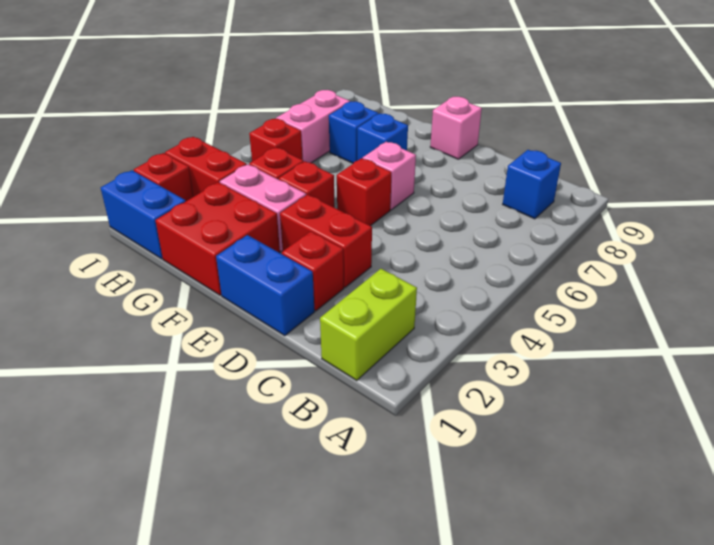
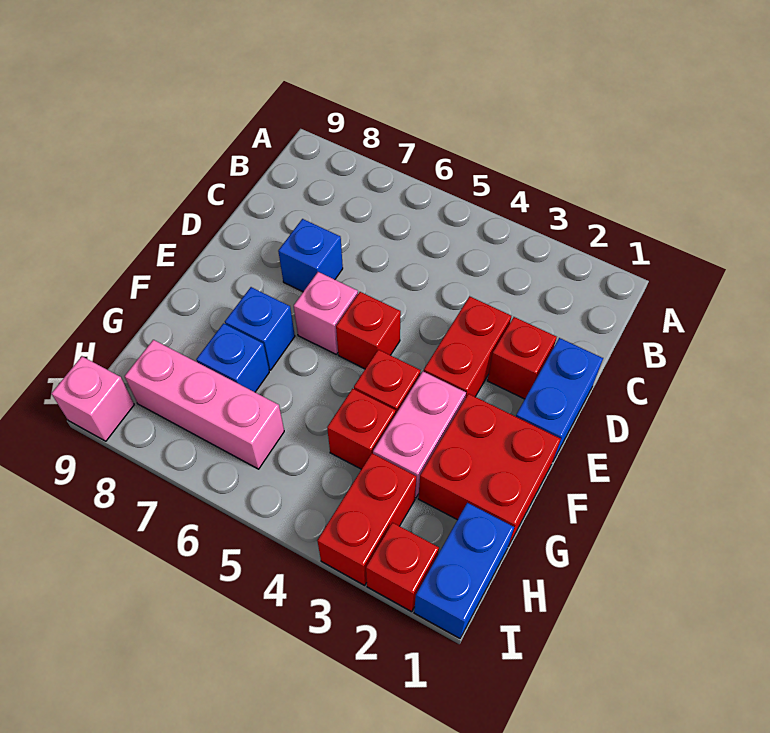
lime 1x2 brick [320,269,417,380] -> none
blue 1x1 brick [503,150,561,219] -> blue 1x1 brick moved to [278,219,343,292]
pink 1x1 brick [430,97,482,159] -> pink 1x1 brick moved to [51,356,134,441]
red 1x1 brick [249,119,302,161] -> none
pink 1x2 brick [276,90,350,163] -> pink 1x3 brick [125,340,284,469]

